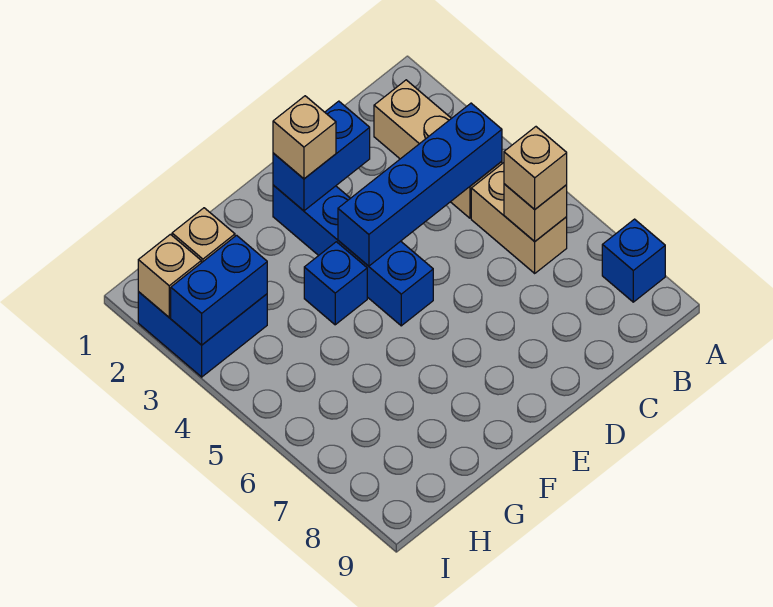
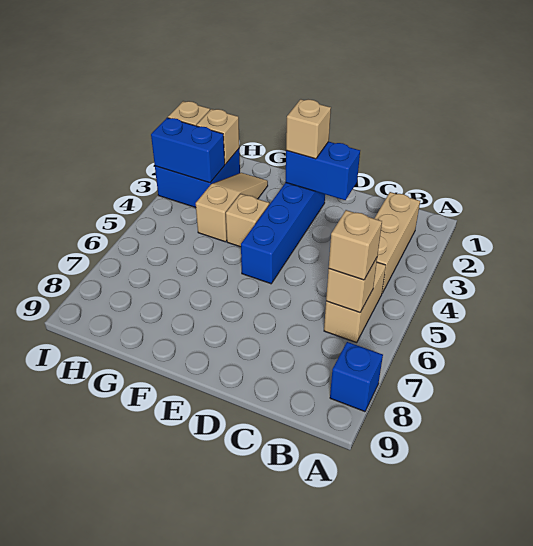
blue 1x4 brick [338,103,502,266] -> none
blue 1x1 brick [304,242,367,325] -> tan 1x1 brick [226,194,269,247]
none -> tan 1x3 slope [196,173,268,242]

